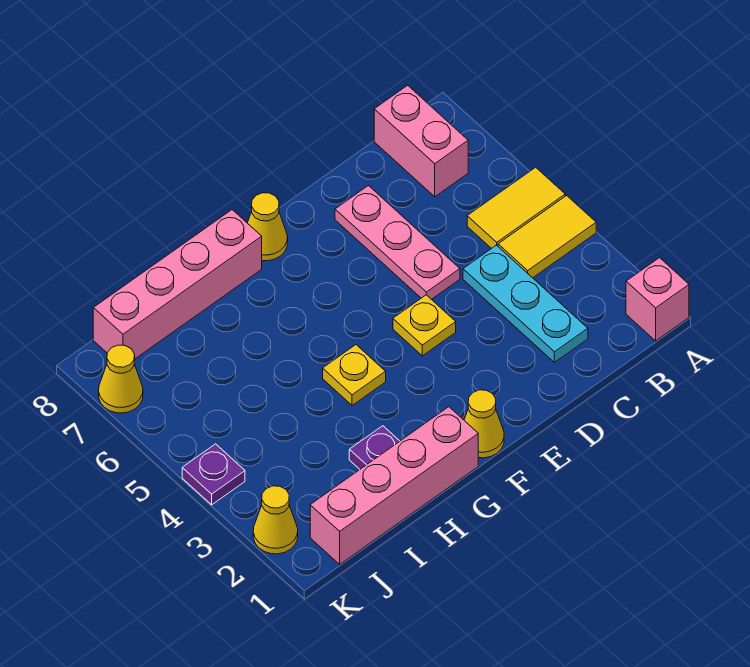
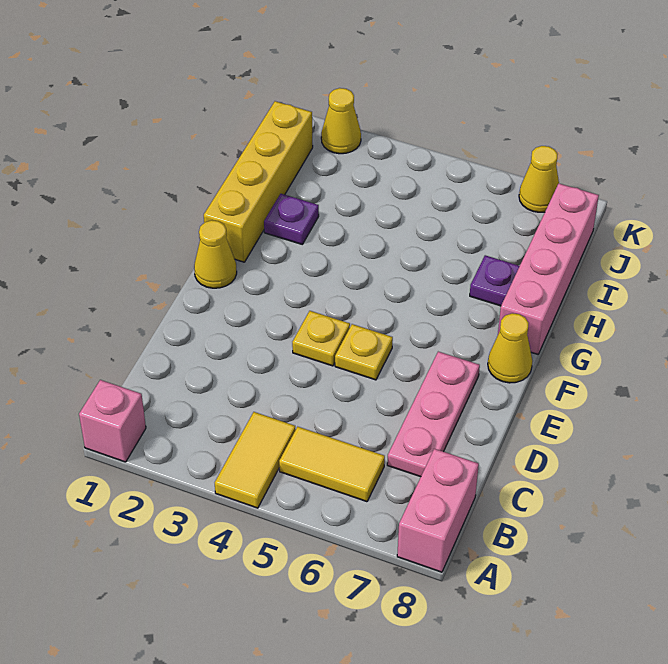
yellow 1x2 tile [467,167,565,249] -> yellow 1x2 tile turned to [279,427,385,502]
pink 1x2 brick [374,85,468,197] -> pink 1x2 brick turned to [397,449,479,572]
cyan 1x3 plate [463,245,588,362] -> none
pink 1x3 plate [335,186,460,299] -> pink 1x3 plate turned to [387,352,480,477]
pink 1x4 brick [310,407,478,564] -> yellow 1x4 brick [204,101,313,262]
yellow 1x1 plate [323,345,386,405] -> yellow 1x1 plate moved to [335,324,393,380]
purple 1x1 plate [182,444,245,505] -> purple 1x1 plate moved to [470,255,520,306]

